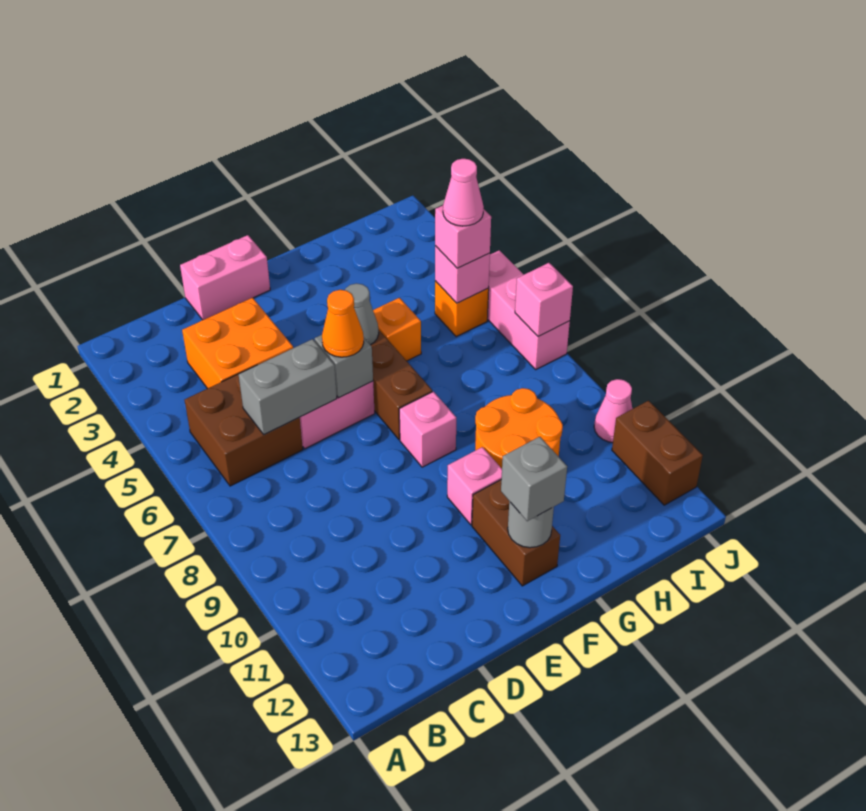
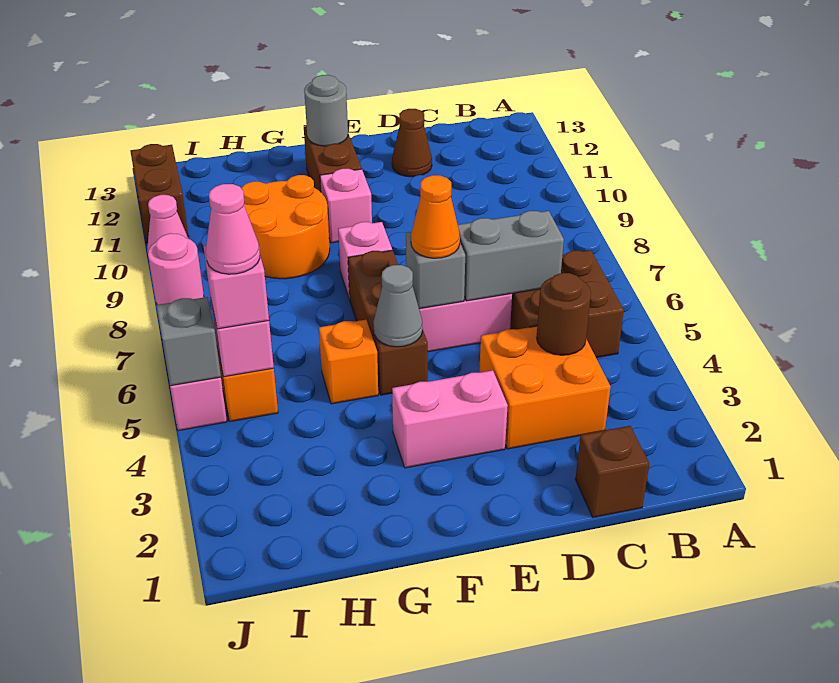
none -> brown 1x1 brick [575,426,649,518]
none -> brown 1x1 round brick [537,273,591,355]
pink 1x2 brick [180,235,270,320] -> pink 1x2 brick moved to [392,370,508,468]
none -> brown 1x1 cone [392,109,432,177]
grey 1x1 brick [501,437,567,521] -> grey 1x1 brick moved to [156,297,221,386]
pink 1x1 brick [515,263,573,337] -> pink 1x1 round brick [148,233,204,305]

